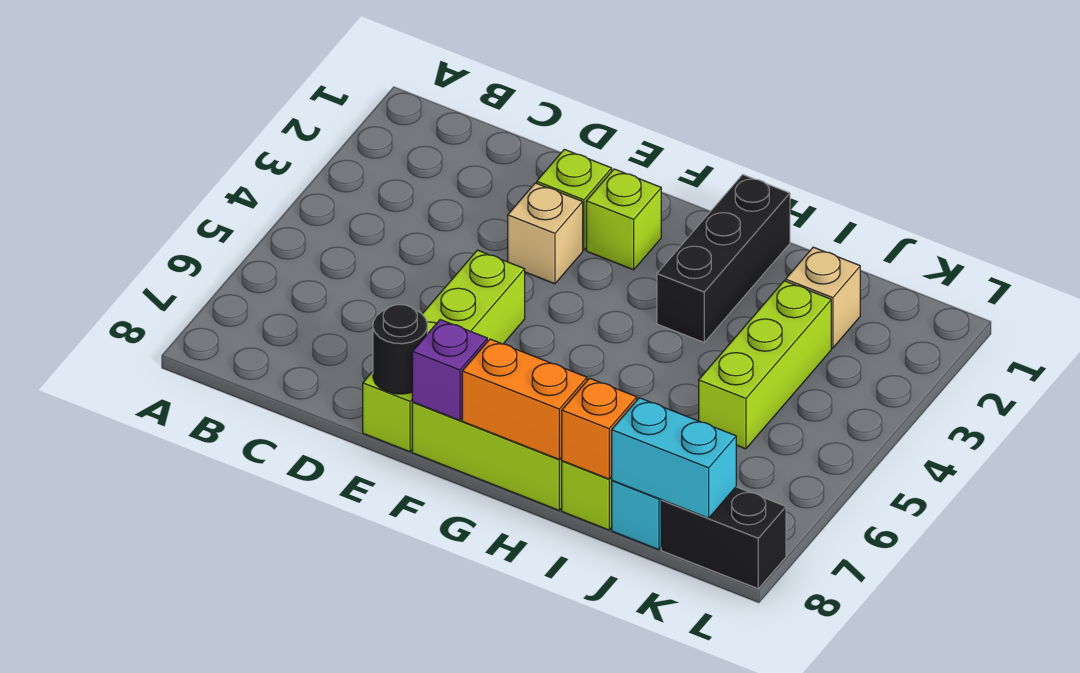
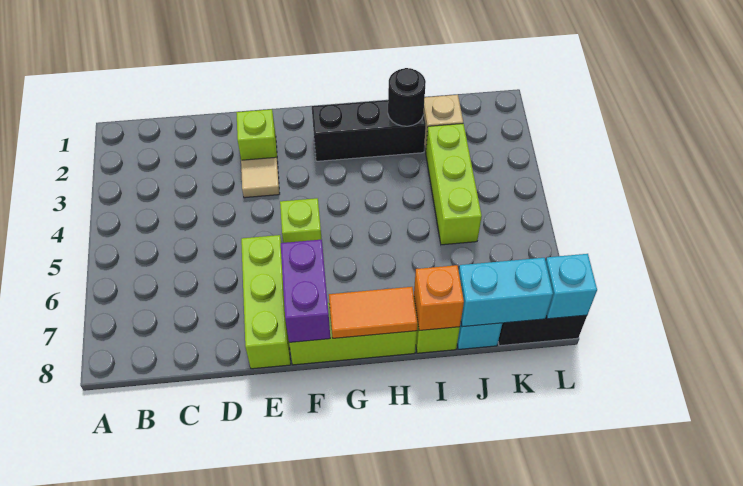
tan 1x1 brick [508,183,583,284] -> tan 1x1 tile [241,157,280,198]
lime 1x4 brick [363,250,525,452] -> lime 1x3 brick [241,235,291,369]
black 1x1 round brick [373,305,427,394] -> black 1x1 round brick moved to [388,68,426,126]
lime 1x1 brick [586,169,661,270] -> lime 1x1 brick moved to [280,198,322,243]
purple 1x1 brick [412,320,487,420] -> purple 1x2 brick [281,240,330,342]
orange 1x2 brick [462,339,587,460] -> orange 1x2 tile [329,287,418,338]
black 1x3 brick [657,175,790,342] -> black 1x3 brick turned to [312,100,426,161]
none -> cyan 1x1 brick [546,254,597,319]

